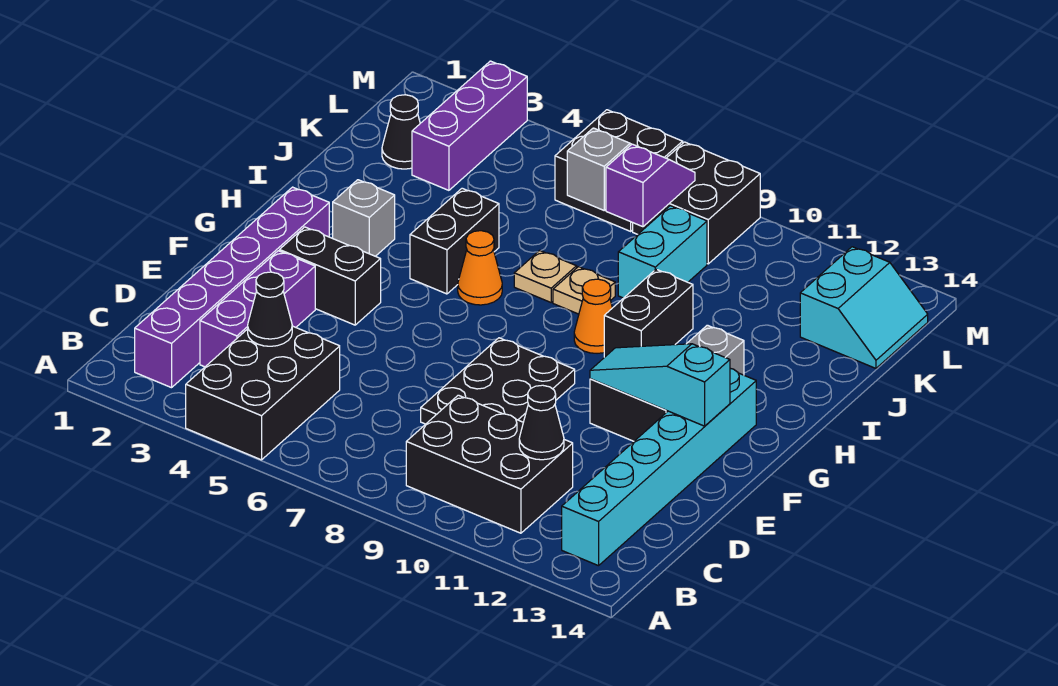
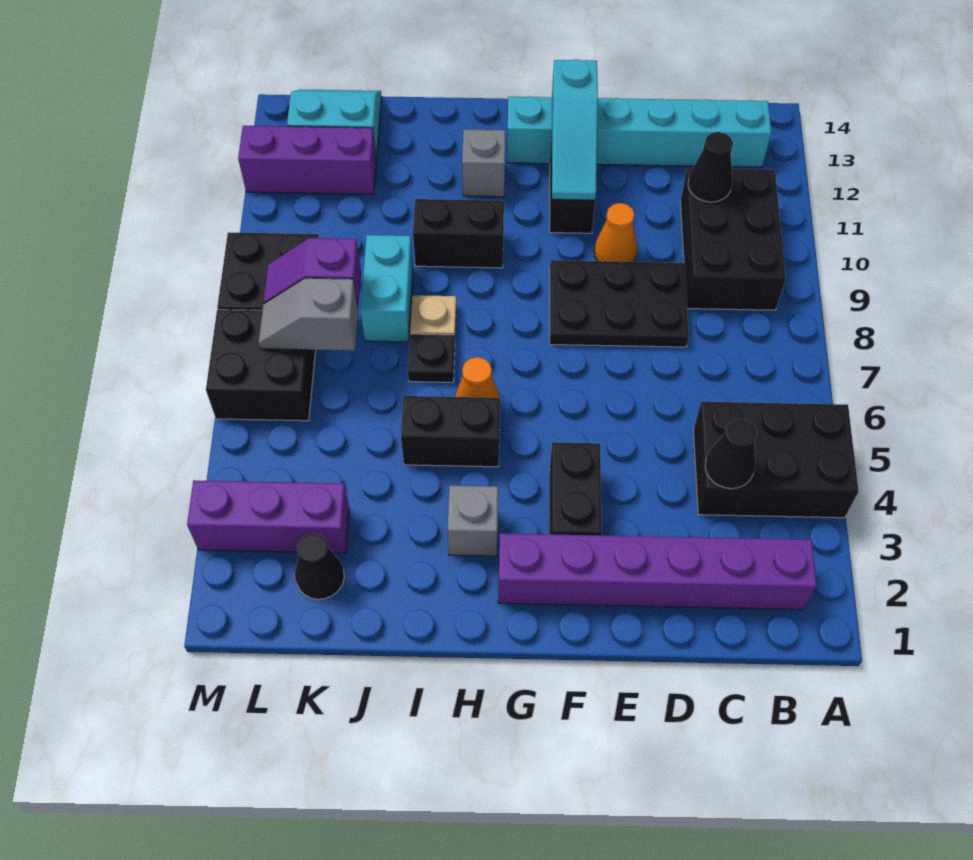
purple 1x3 brick [200,251,315,367] -> purple 1x3 brick moved to [238,126,377,194]
orange 1x1 cone [574,279,612,353] -> orange 1x1 cone moved to [594,203,637,262]
tan 1x1 plate [514,250,577,302] -> black 1x1 plate [408,334,455,382]
cyan 1x2 brick [618,206,707,298] -> cyan 1x2 brick turned to [361,235,413,342]

